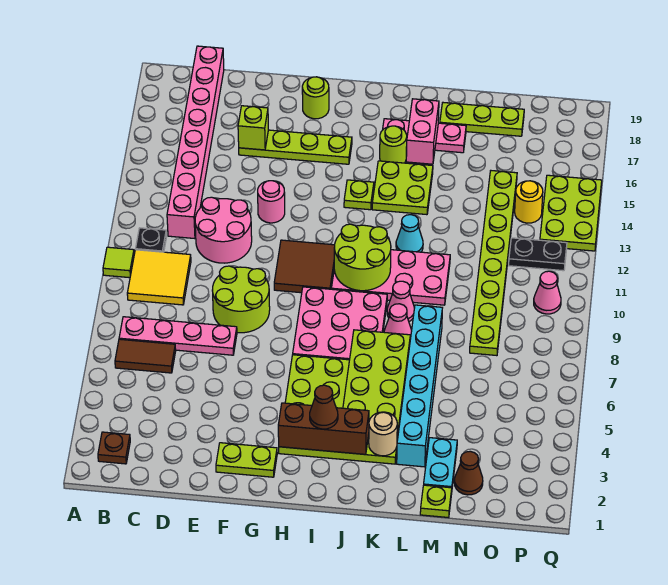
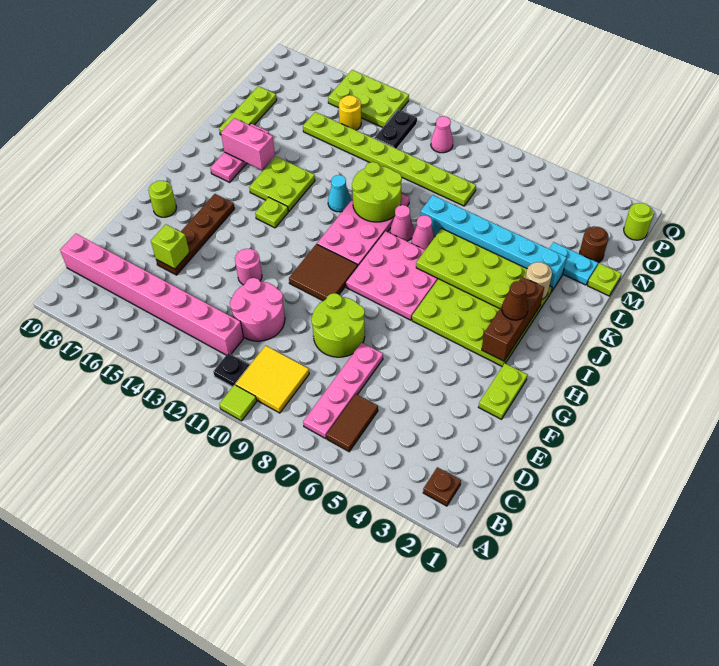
lime 1x4 plate [239,130,352,164] -> brown 1x4 plate [156,194,235,275]
lime 2x2 round brick [334,224,391,291] -> lime 2x2 round brick moved to [352,162,402,222]
lime 1x1 round brick [380,126,407,163] -> lime 1x1 round brick moved to [624,203,654,240]
brown 1x1 cone [454,451,483,495] -> brown 1x1 round brick [580,226,609,263]

